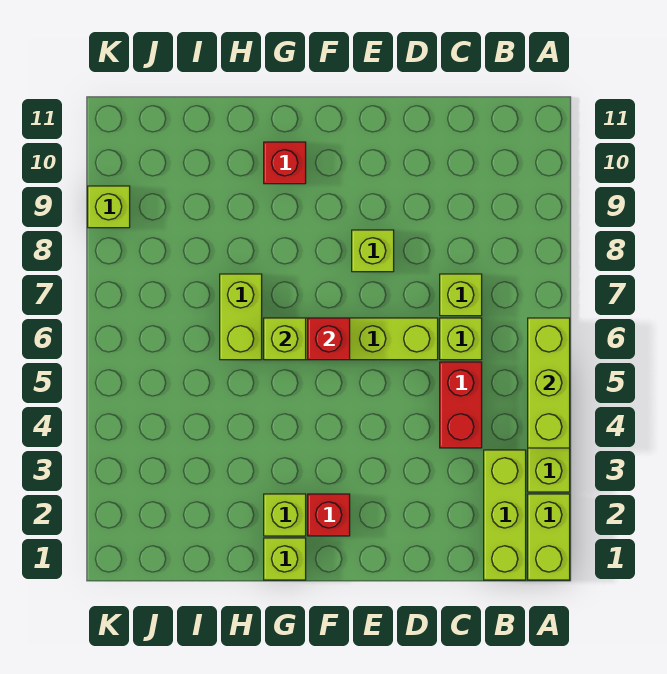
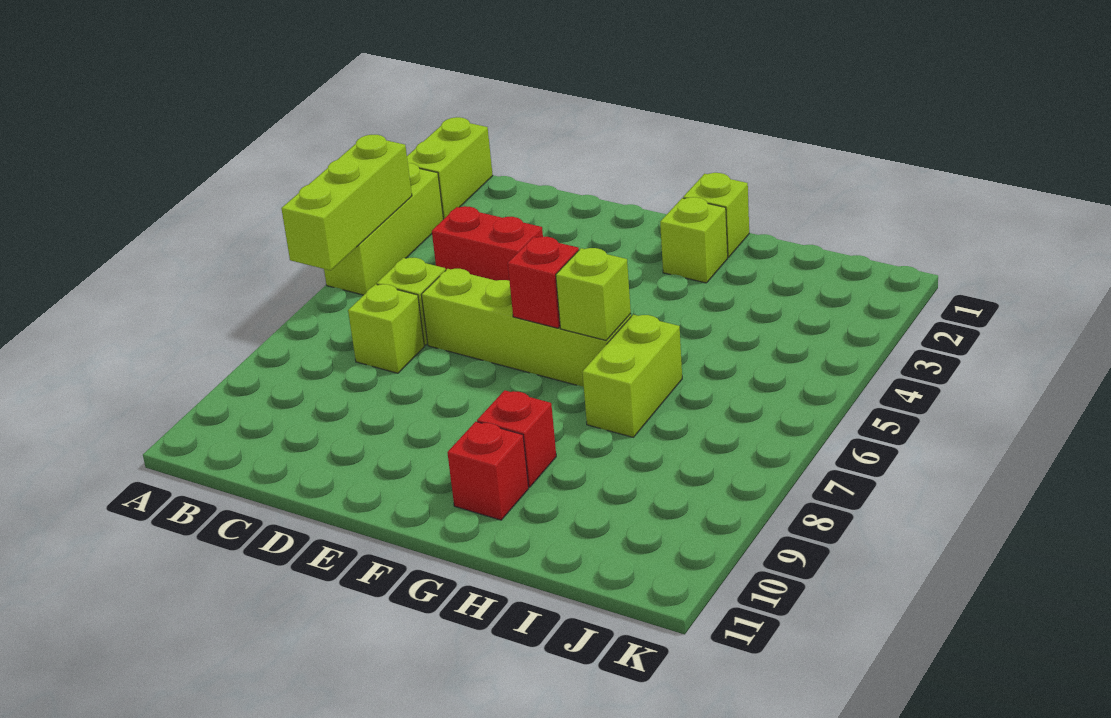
lime 1x3 brick [484,450,526,580] -> none
red 1x2 brick [440,362,482,448] -> red 1x2 brick turned to [432,206,543,281]
lime 1x1 brick [352,230,394,272] -> none
red 1x1 brick [308,494,350,536] -> red 1x1 brick moved to [477,390,556,487]
lime 1x1 brick [88,186,130,228] -> none

